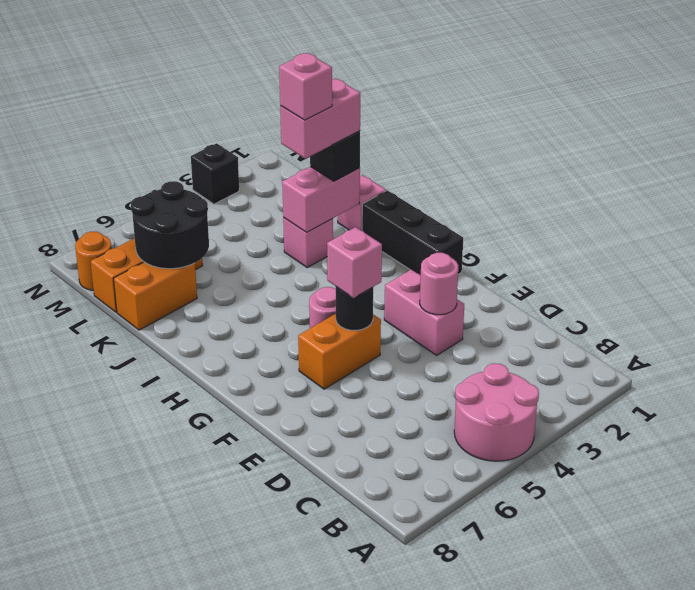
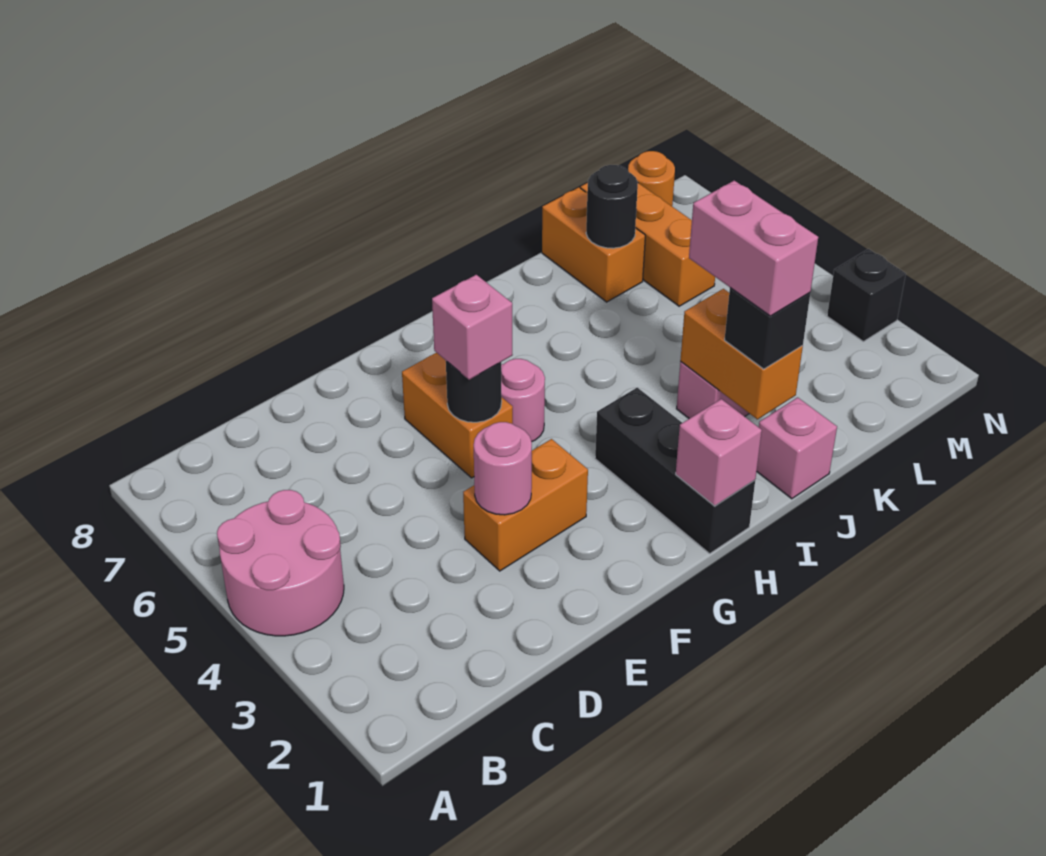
pink 1x2 brick [384,270,464,355] -> orange 1x2 brick [463,439,588,571]
black 1x3 brick [362,190,463,275] -> black 1x3 brick turned to [595,388,755,553]
pink 1x2 brick [282,167,360,232] -> orange 1x2 brick [680,289,803,419]
pink 1x1 brick [279,53,332,120] -> pink 1x1 brick moved to [676,399,762,506]
black 2x2 round brick [131,181,209,269] -> black 1x1 round brick [586,165,638,248]

